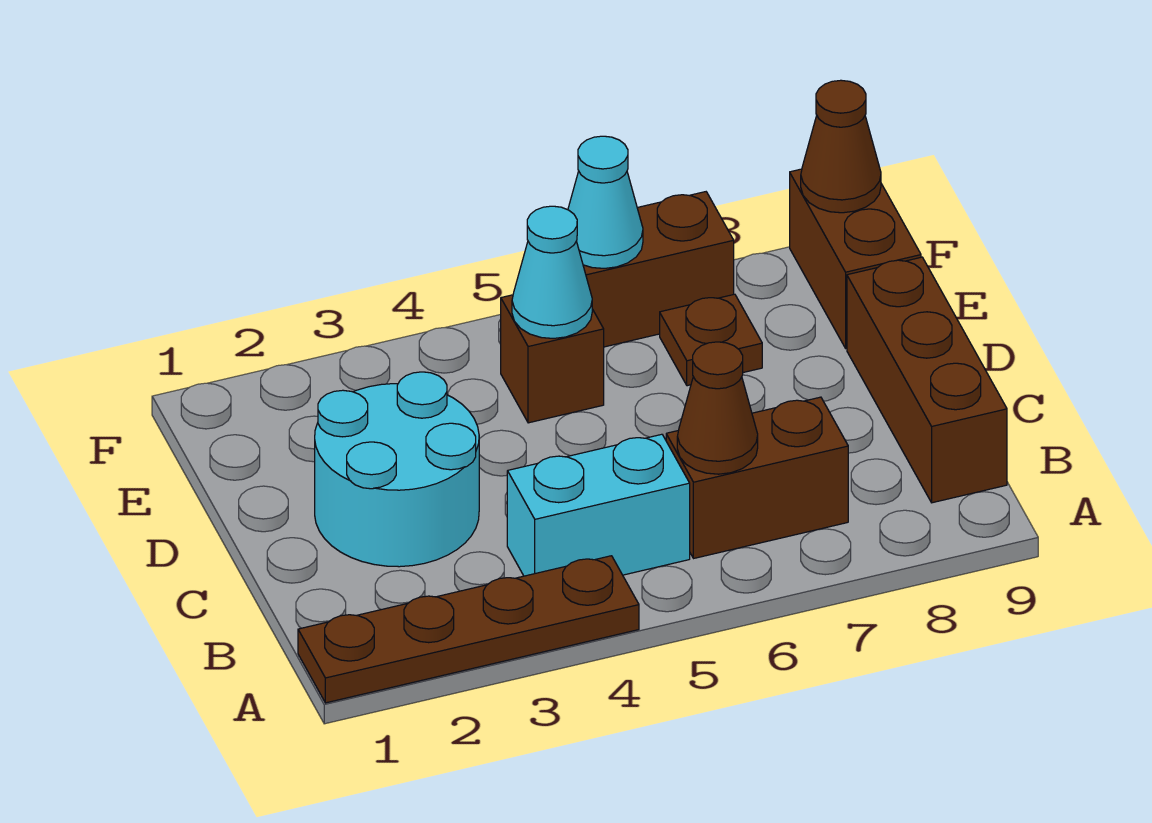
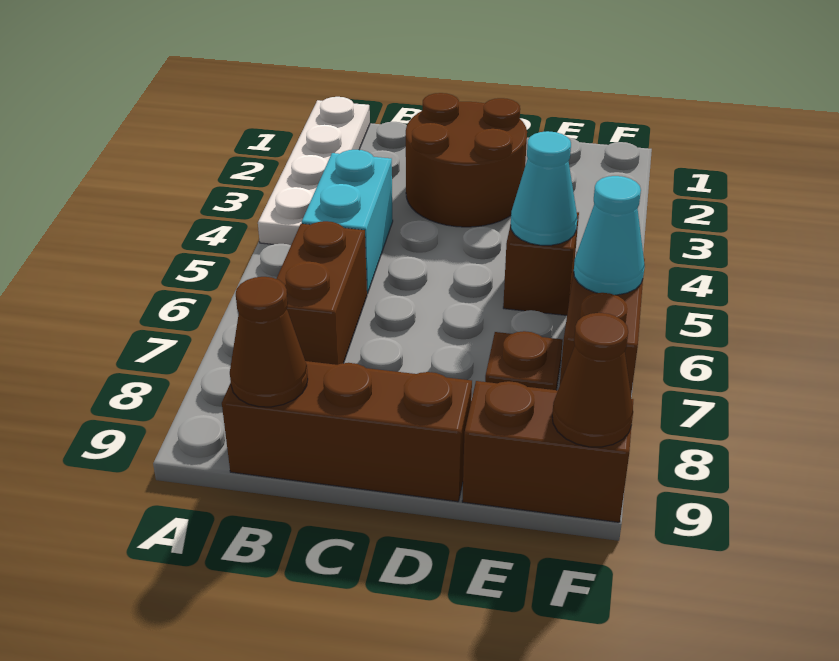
brown 1x4 plate [298,556,639,703] -> white 1x4 plate [258,97,370,245]
brown 1x1 cone [677,342,758,474] -> brown 1x1 cone moved to [230,277,308,407]
cyan 2x2 round brick [315,372,479,567] -> brown 2x2 round brick [406,93,527,227]

